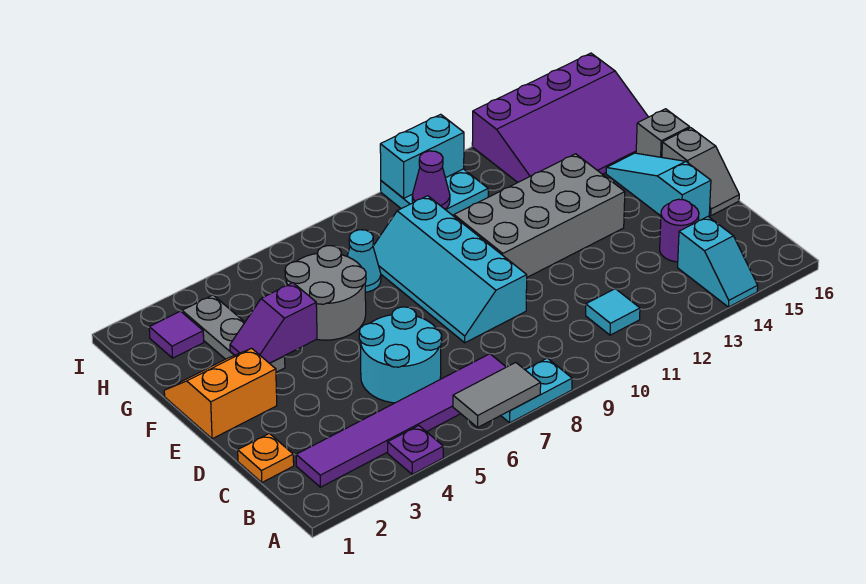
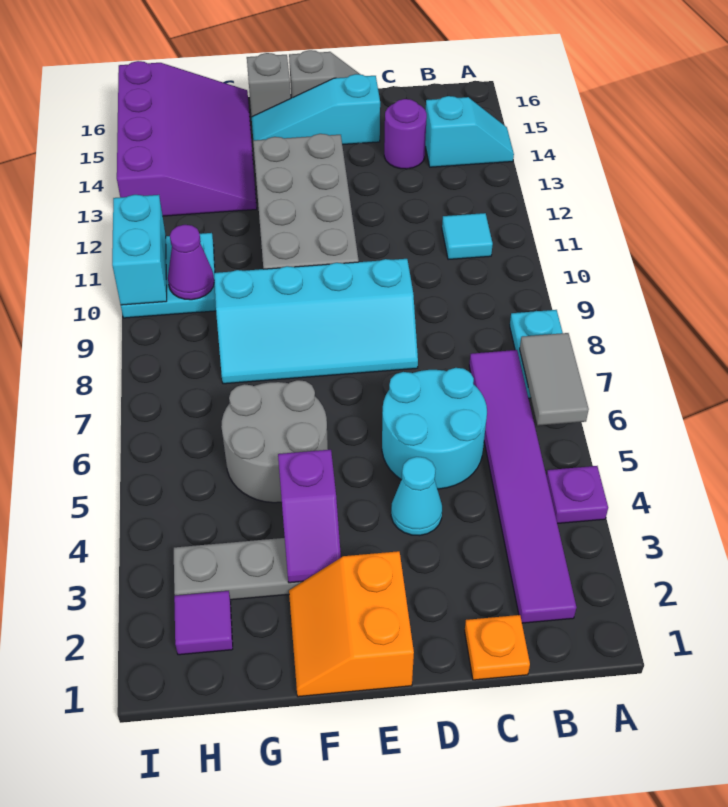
cyan 1x1 cone [347,230,381,292] -> cyan 1x1 cone moved to [391,457,442,536]

